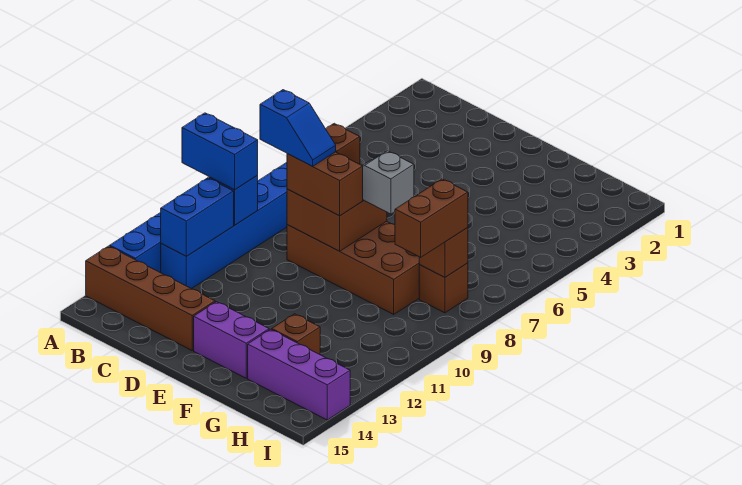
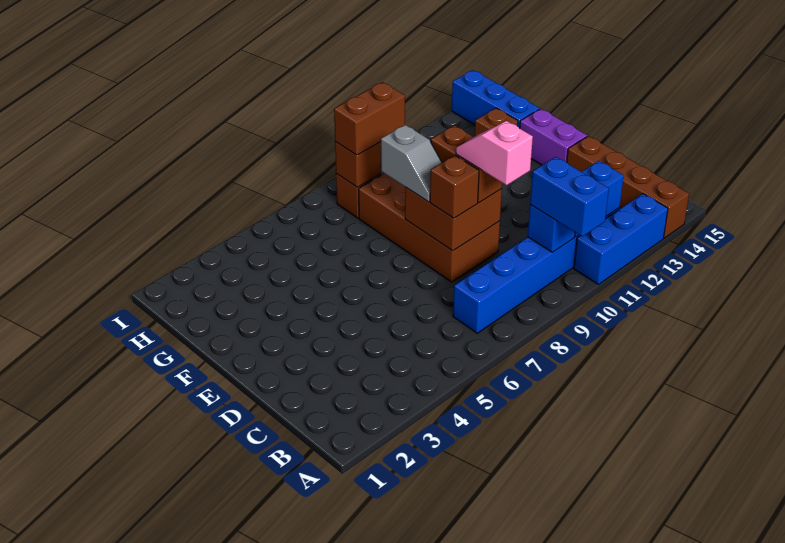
blue 1x2 slope [260,90,336,166] -> pink 1x2 slope [456,121,533,185]
purple 1x3 brick [248,329,350,420] -> blue 1x3 brick [452,70,540,128]

